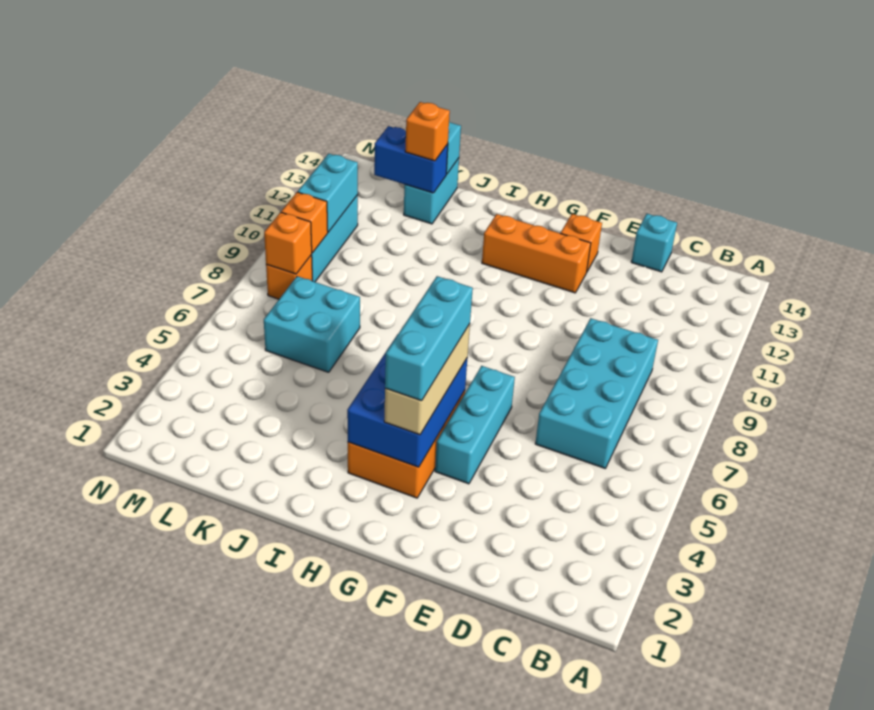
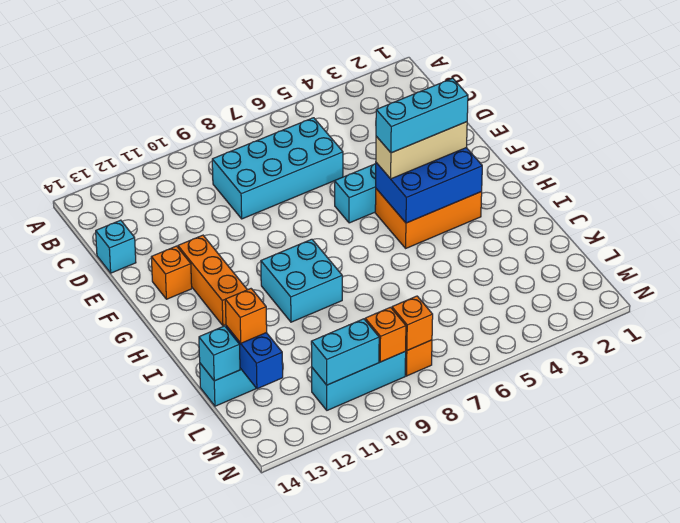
cyan 2x2 brick [264,276,360,372] -> cyan 2x2 brick moved to [261,239,342,322]

